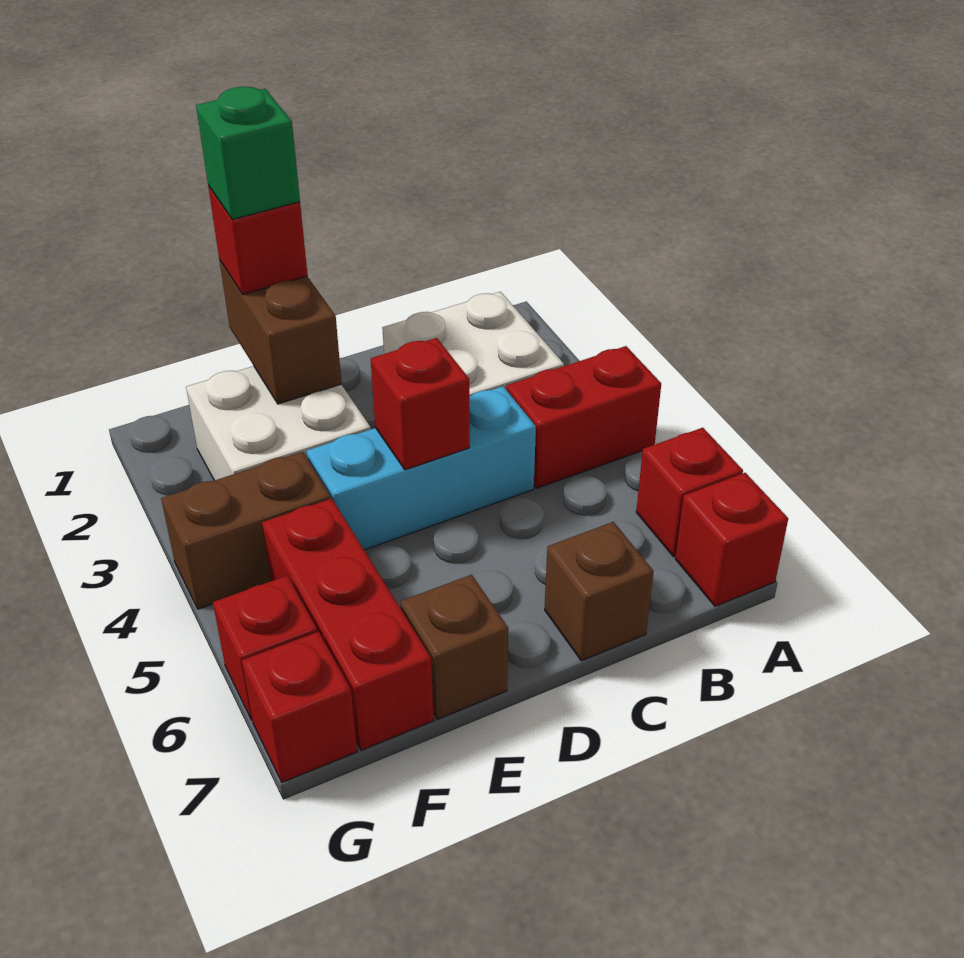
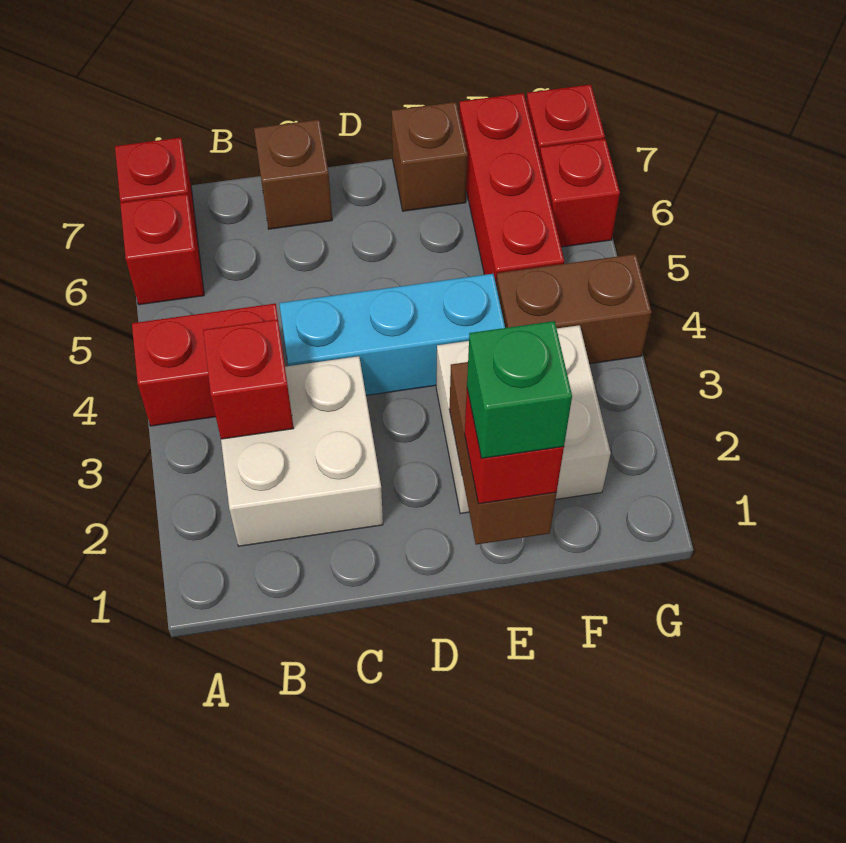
red 1x1 brick [371,338,470,470] -> red 1x1 brick moved to [203,319,294,439]

